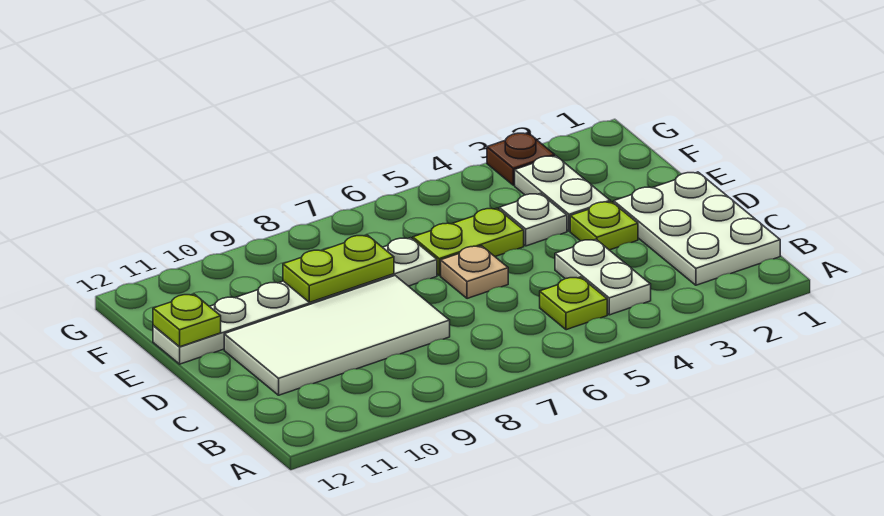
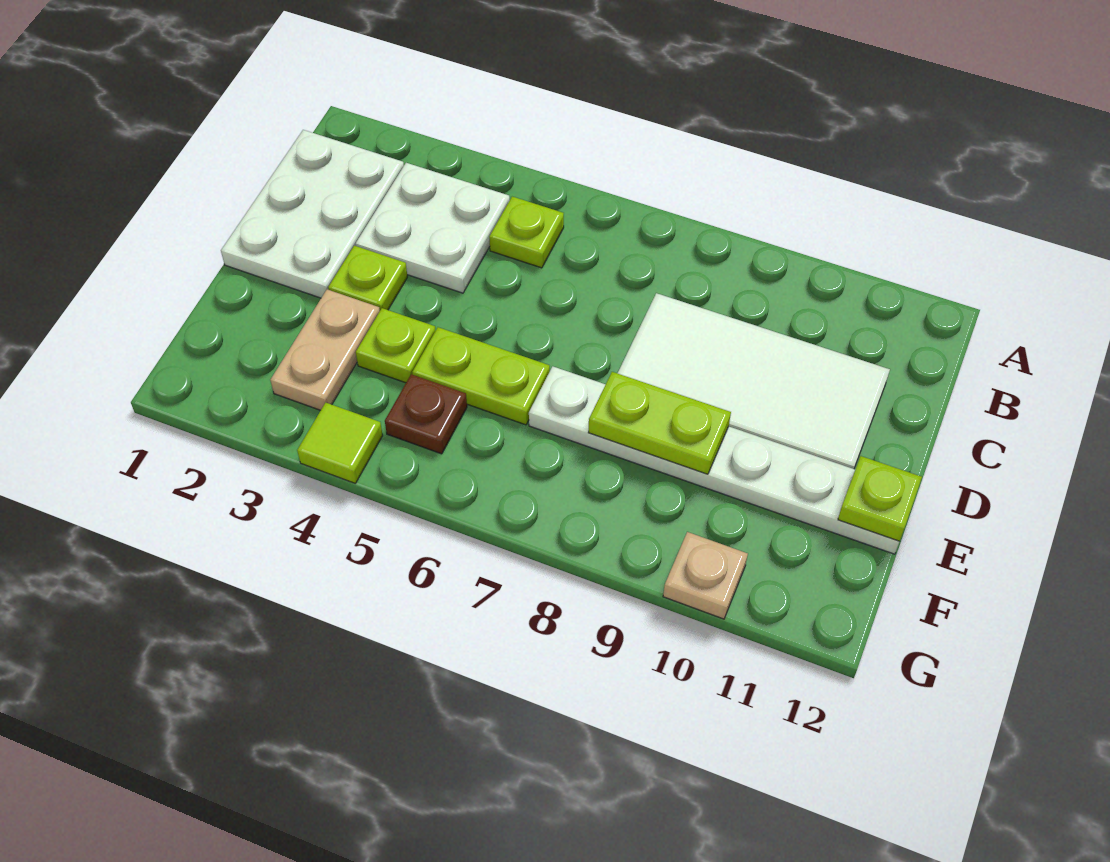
white 1x2 plate [555,239,651,315] -> white 2x2 plate [356,163,510,293]
tan 1x1 plate [441,246,508,299] -> tan 1x1 plate moved to [663,532,748,619]
white 1x2 plate [515,156,610,231] -> tan 1x2 plate [270,289,380,410]
white 1x1 plate [499,193,567,246] -> lime 1x1 plate [356,308,436,383]
brown 1x1 plate [487,133,555,185] -> brown 1x1 plate moved to [385,374,467,454]
none -> lime 1x1 tile [297,403,383,483]

